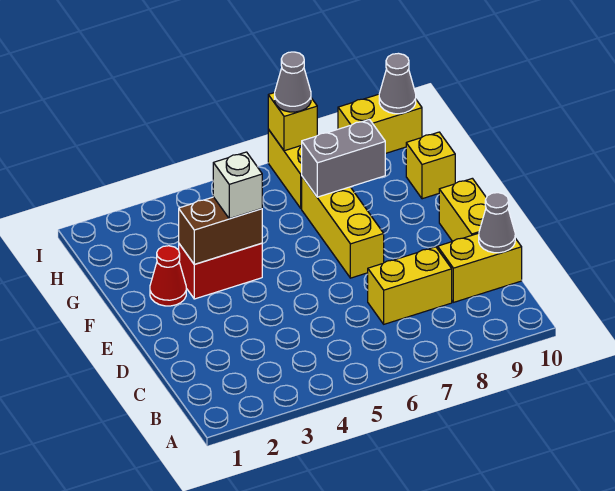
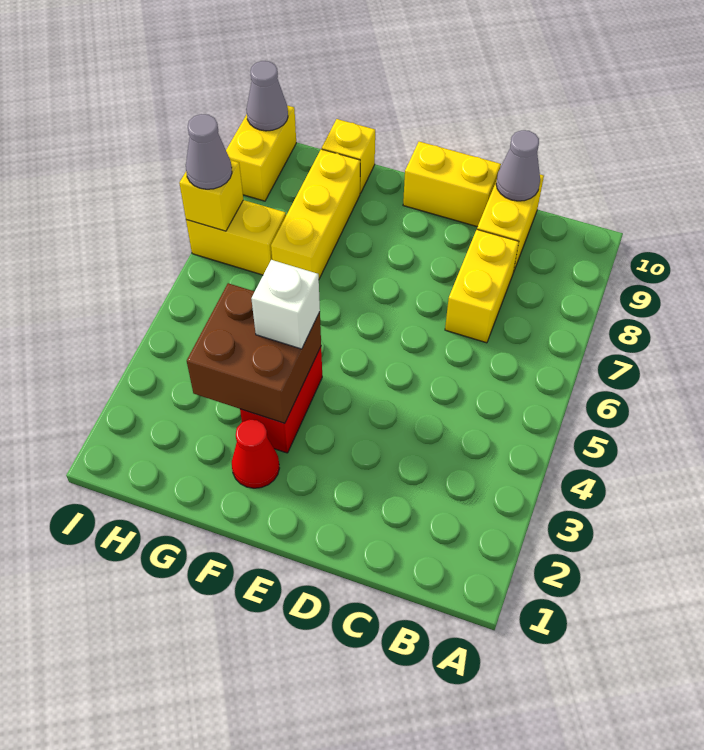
yellow 1x3 brick [302,177,384,278] -> yellow 1x3 brick turned to [271,149,360,279]
brown 1x2 brick [179,197,262,264] -> brown 2x2 brick [187,283,321,423]
grey 1x2 brick [302,120,385,197] -> none

